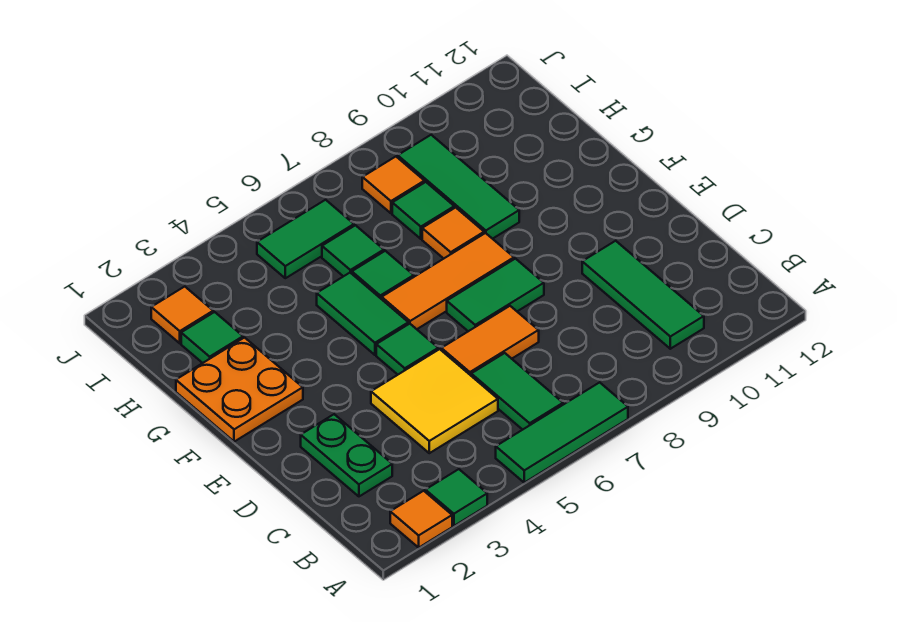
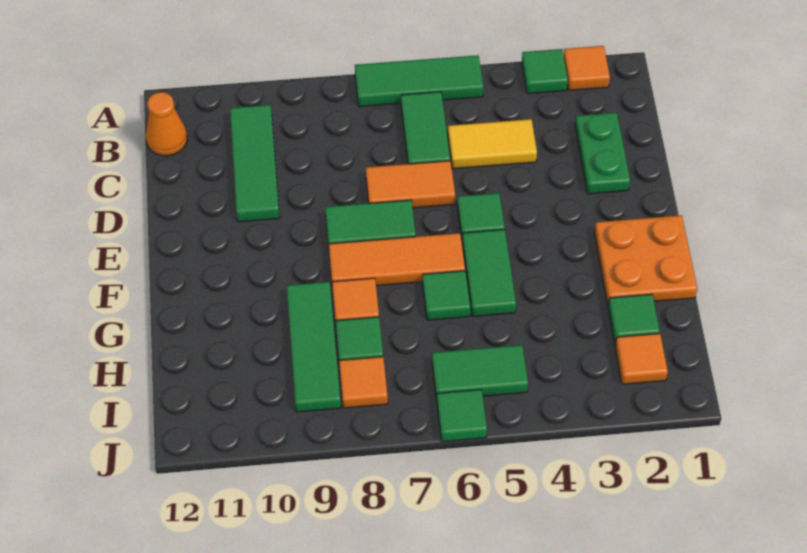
none -> orange 1x1 cone [145,92,187,156]
yellow 2x2 tile [371,349,498,453] -> yellow 1x2 tile [448,119,537,169]
green 1x1 tile [322,225,384,276] -> green 1x1 tile moved to [437,390,487,442]

